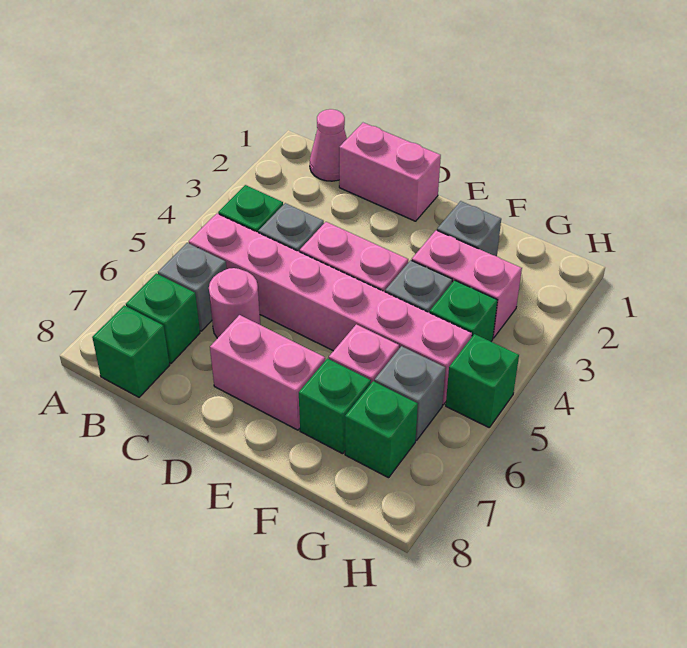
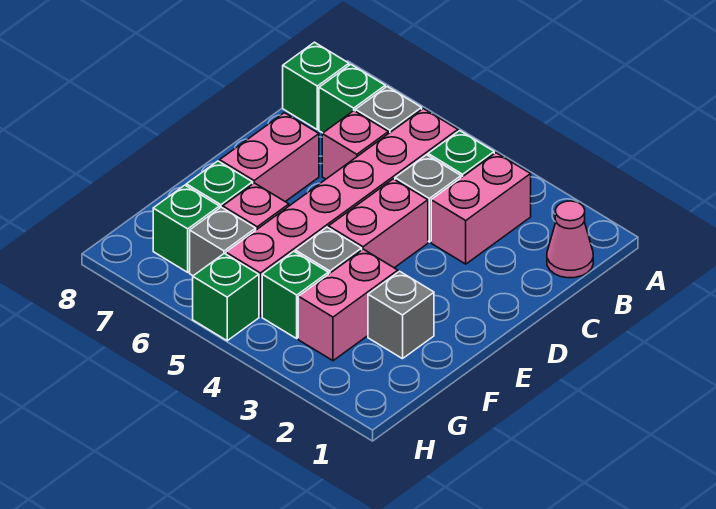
pink 1x2 brick [339,123,441,221] -> pink 1x2 brick moved to [431,153,531,264]
pink 1x1 round brick [209,268,260,338] -> pink 1x1 brick [322,111,388,179]

